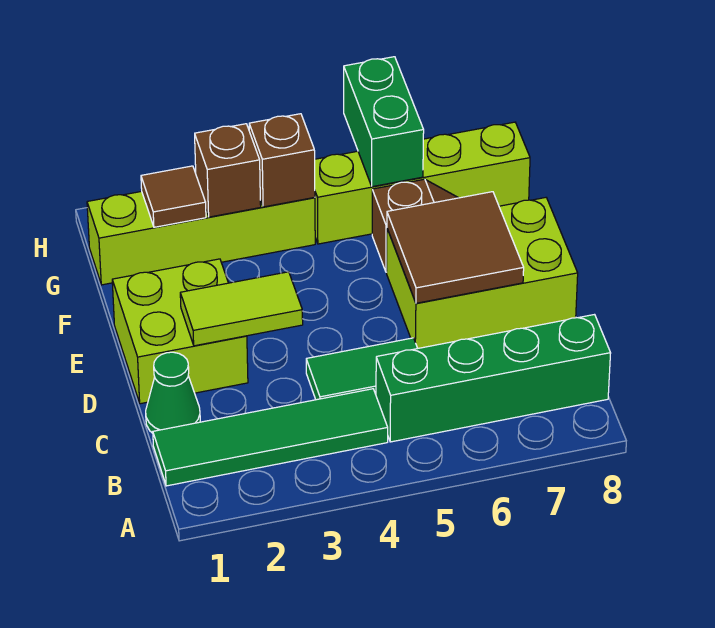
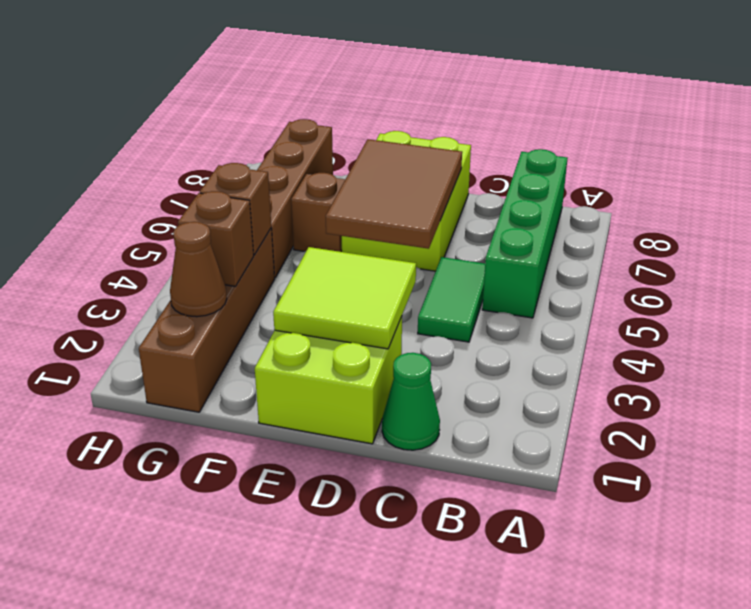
green 1x4 tile [153,389,388,486] -> none
lime 1x2 tile [180,272,303,346] -> lime 2x2 tile [273,247,416,349]
brown 2x2 tile [387,192,524,303] -> brown 2x3 tile [326,139,462,249]
lime 1x4 brick [87,191,315,285] -> brown 1x4 brick [139,228,275,412]
brown 1x1 tile [141,166,206,227] -> brown 1x1 cone [170,222,227,317]
lime 1x4 brick [315,122,530,244] -> brown 1x4 brick [257,119,333,277]
green 1x2 brick [344,57,424,187] -> none

